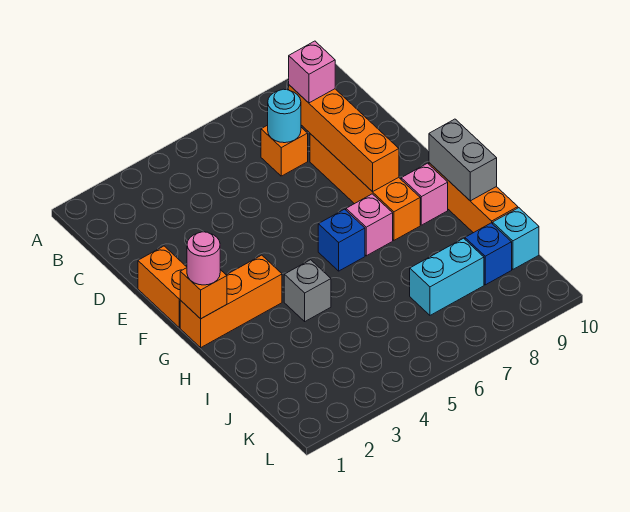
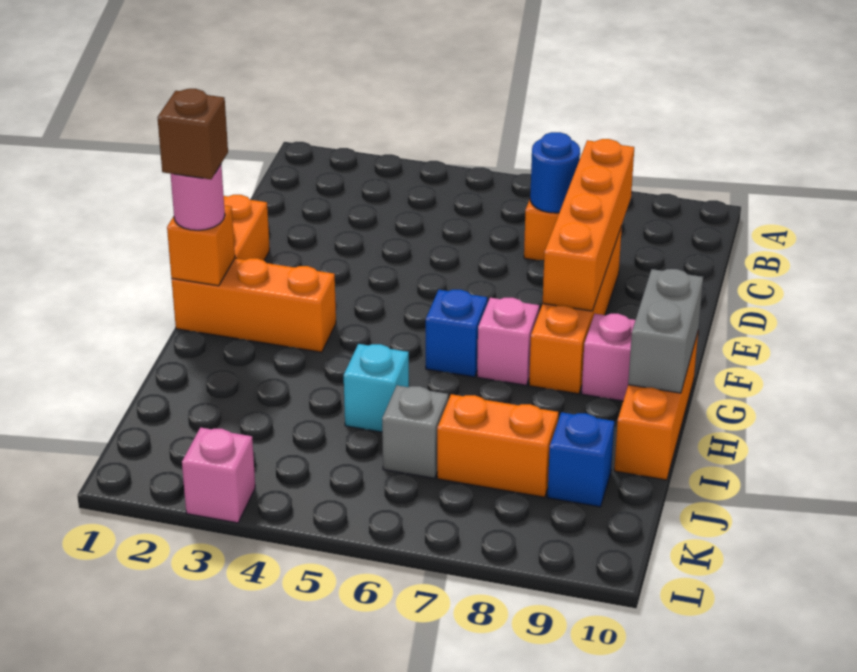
cyan 1x1 round brick [268,89,301,143] -> blue 1x1 round brick [530,132,580,213]
pink 1x1 brick [289,41,335,103] -> pink 1x1 brick moved to [182,428,255,523]
none -> brown 1x1 brick [157,89,228,179]
grey 1x1 brick [284,260,331,321] -> grey 1x1 brick moved to [382,386,449,478]
cyan 1x2 brick [410,238,484,315] -> orange 1x2 brick [437,394,558,497]
cyan 1x1 brick [493,208,539,269] -> cyan 1x1 brick moved to [344,344,409,432]

